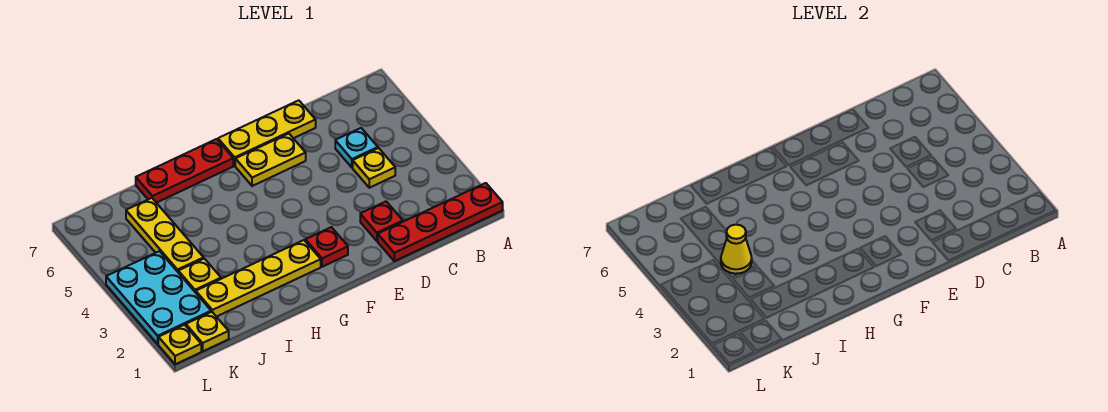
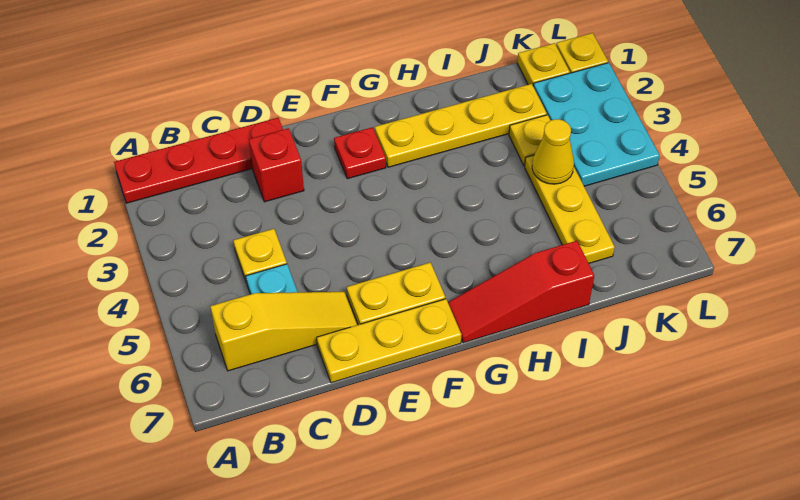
none -> yellow 1x3 slope [210,292,357,371]
red 1x1 plate [360,202,403,241] -> red 1x1 brick [249,128,304,202]
red 1x3 plate [136,139,233,203] -> red 1x3 slope [448,241,594,343]

